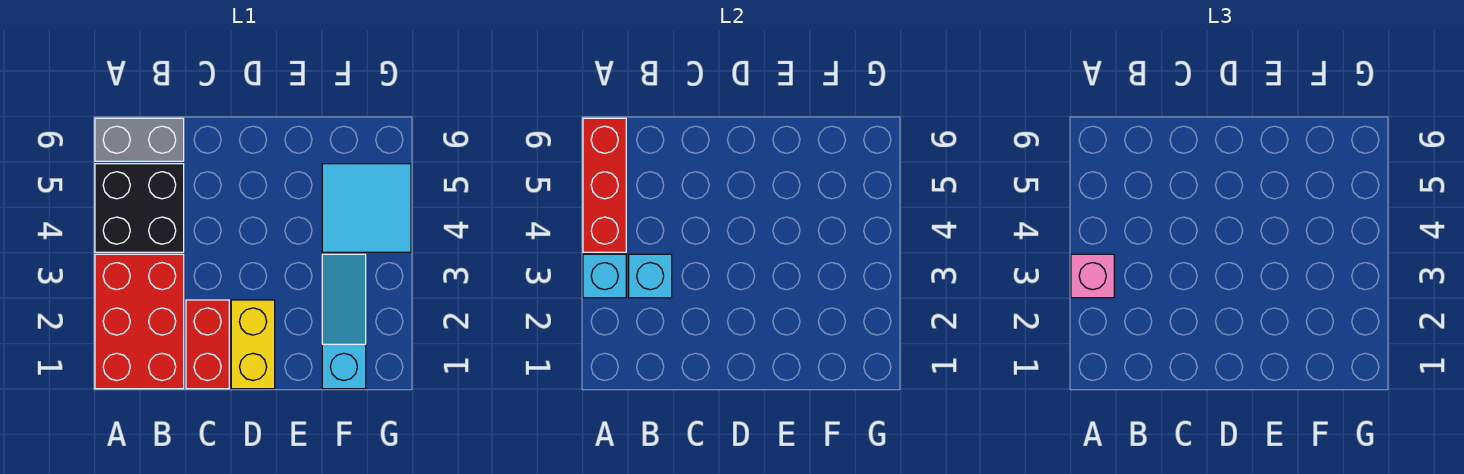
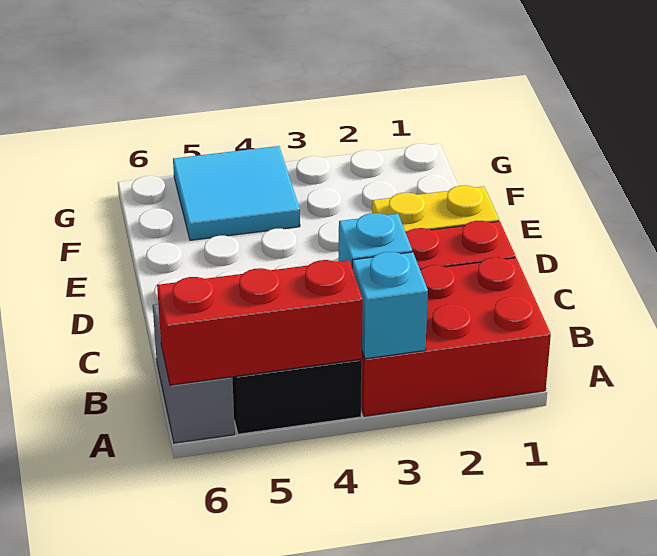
pink 1x1 brick [1071,254,1114,298] -> none
cyan 1x3 slope [322,254,366,389] -> none

